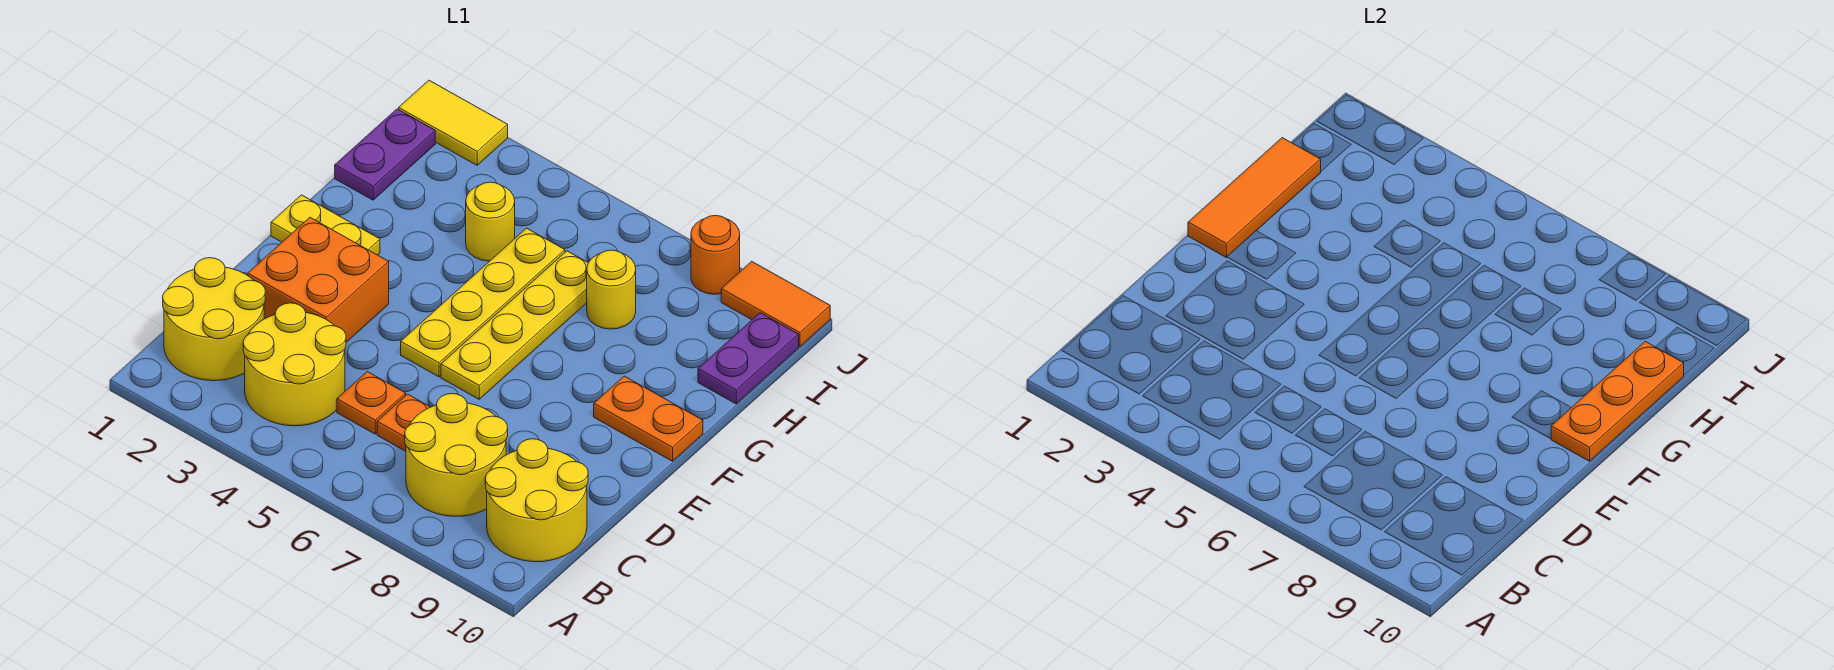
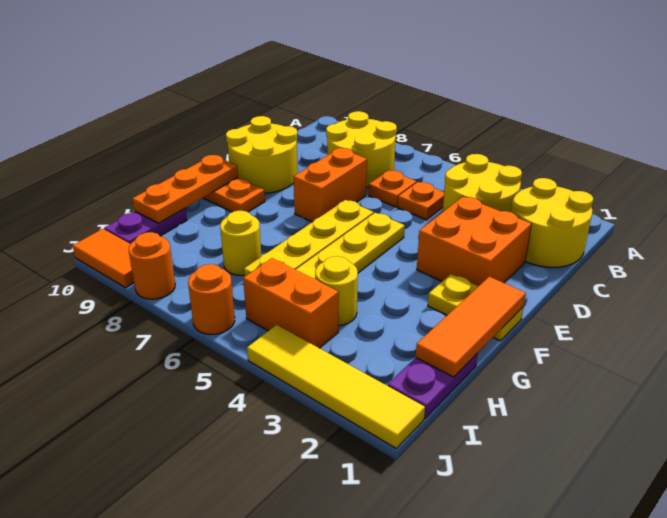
yellow 2x2 round brick [485,439,588,562] -> yellow 2x2 round brick moved to [226,116,298,193]
none -> orange 1x2 brick [294,148,367,222]
none -> orange 1x2 brick [243,258,339,348]
yellow 1x2 tile [399,80,508,165] -> yellow 1x4 tile [247,325,425,448]
none -> orange 1x1 round brick [188,264,235,335]

